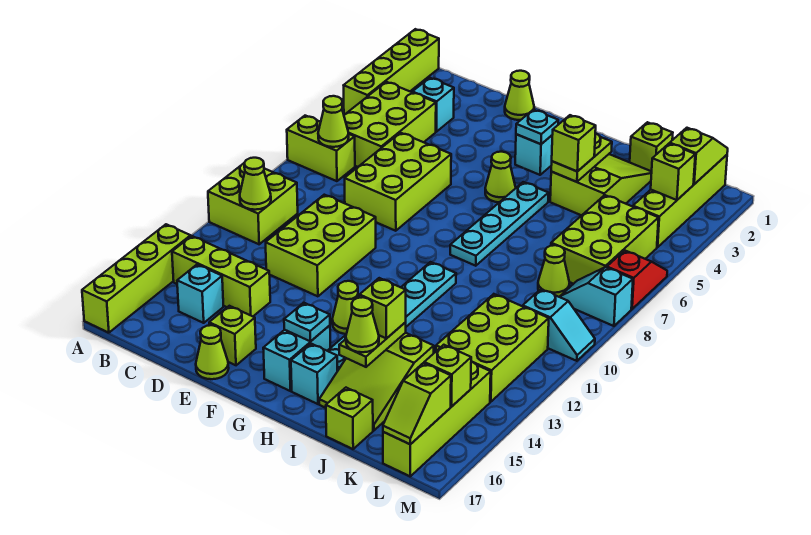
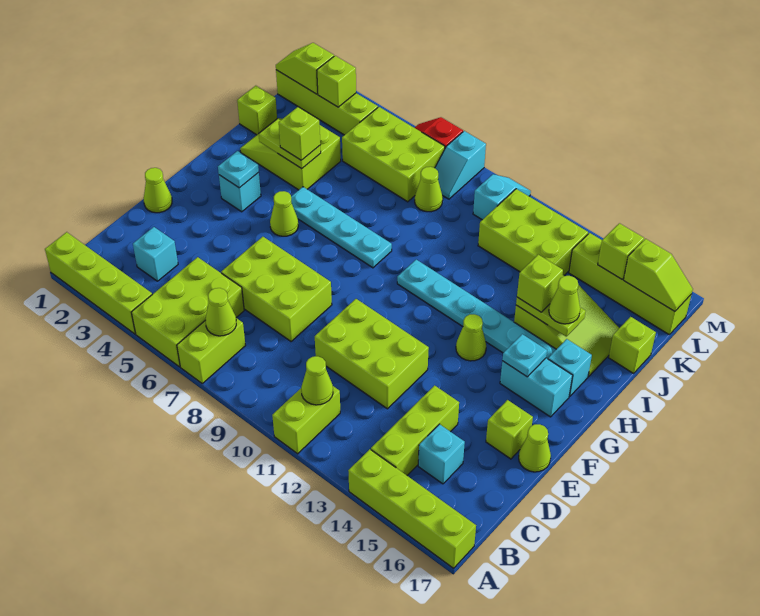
lime 2x2 brick [208,163,298,244] -> lime 1x2 brick [272,386,340,454]
lime 2x3 brick [344,82,436,167] -> lime 2x3 brick turned to [131,257,244,367]

